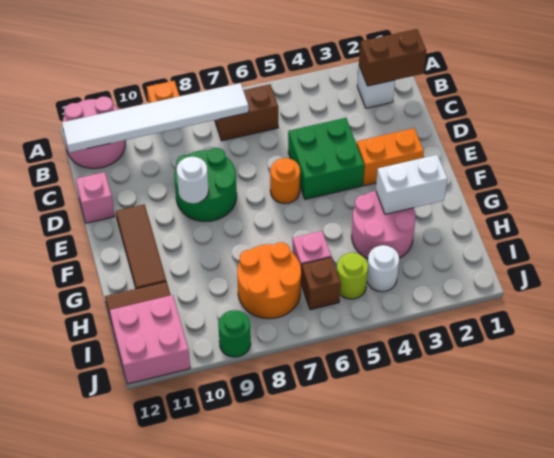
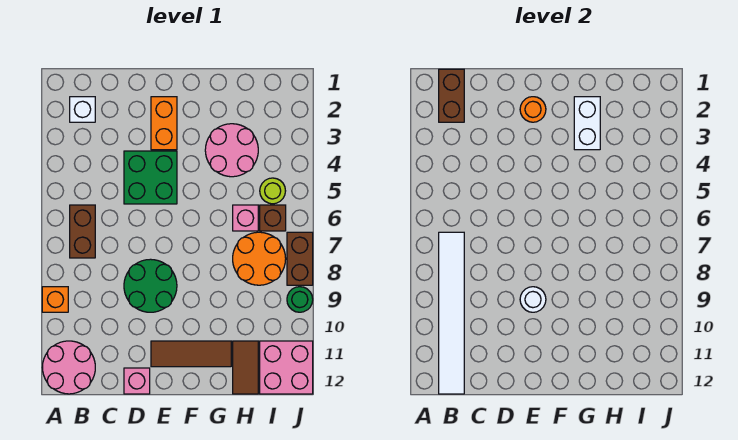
orange 1x1 round brick [270,158,300,204] -> orange 1x1 round brick moved to [520,97,546,122]
white 1x1 round brick [367,245,399,292] -> none
none -> brown 1x2 brick [287,232,313,285]

